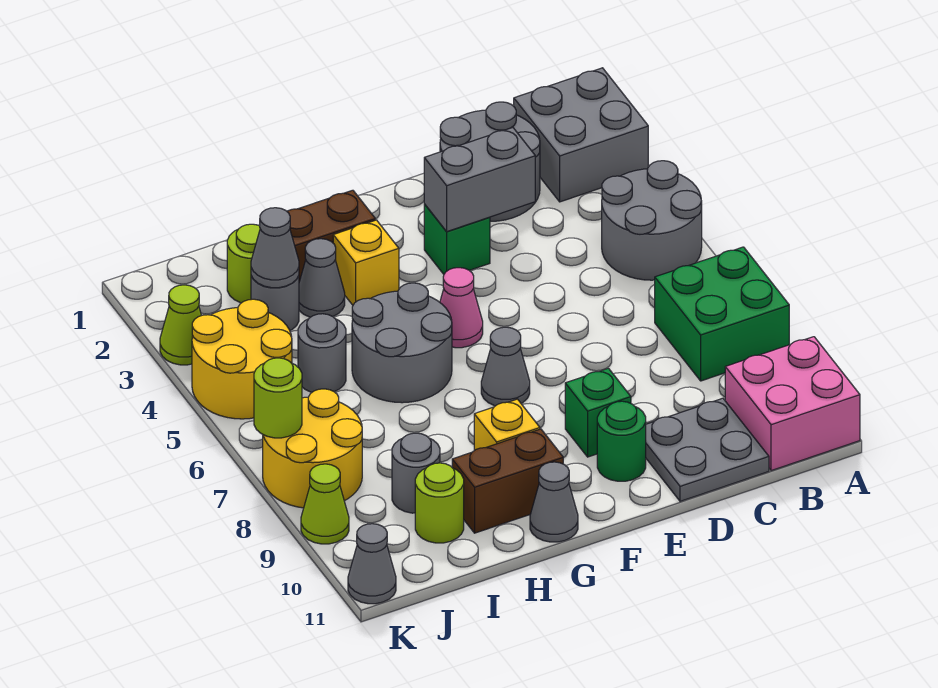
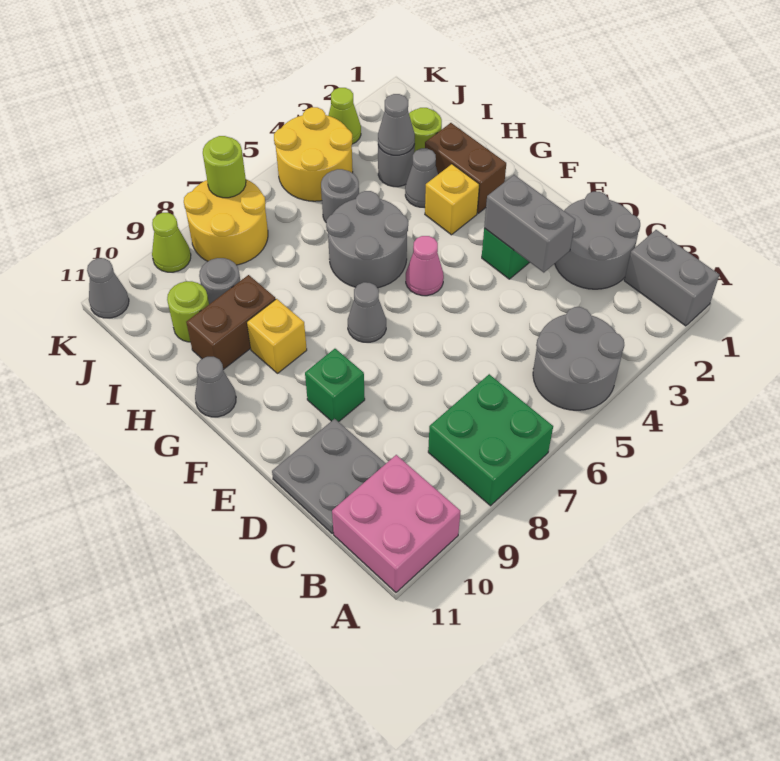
grey 2x2 brick [514,68,648,202] -> grey 1x2 brick [624,230,719,326]
green 1x1 round brick [597,401,646,481] -> none
brown 1x2 brick [452,429,563,533] -> brown 1x2 brick turned to [186,275,276,370]

